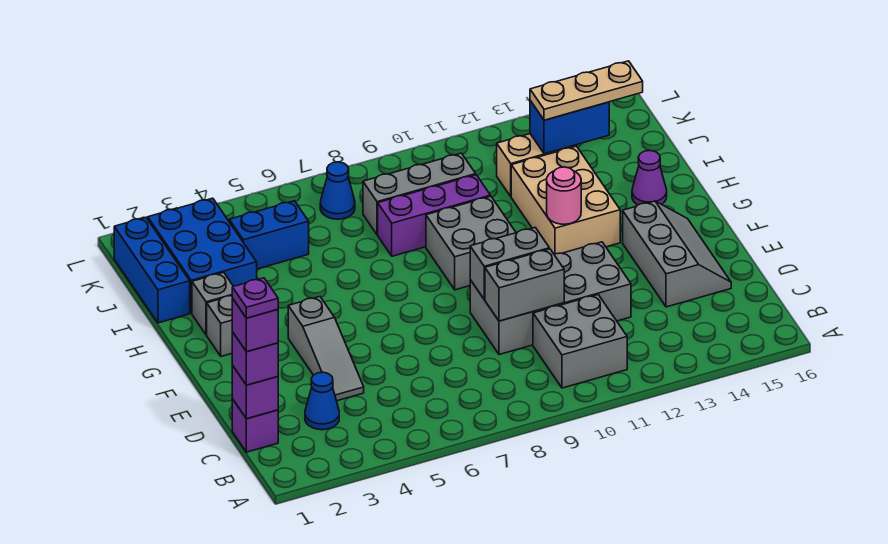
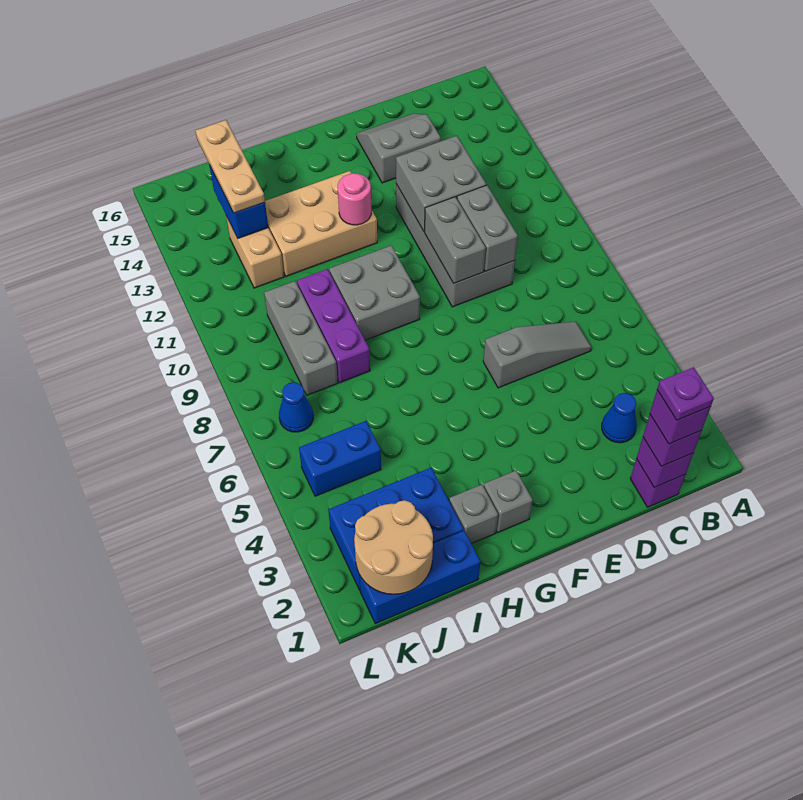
grey 2x2 brick [533,295,627,388] -> grey 2x2 brick moved to [396,136,486,231]
grey 1x3 slope [288,297,364,401] -> grey 1x3 slope moved to [483,321,591,388]
grey 2x3 slope [623,201,731,307] -> grey 2x2 slope [357,113,441,183]
purple 1x1 cone [632,151,667,205] -> none
none -> tan 2x2 round brick [354,500,433,594]
blue 1x2 brick [229,201,309,269] -> blue 1x2 brick turned to [299,421,381,496]

